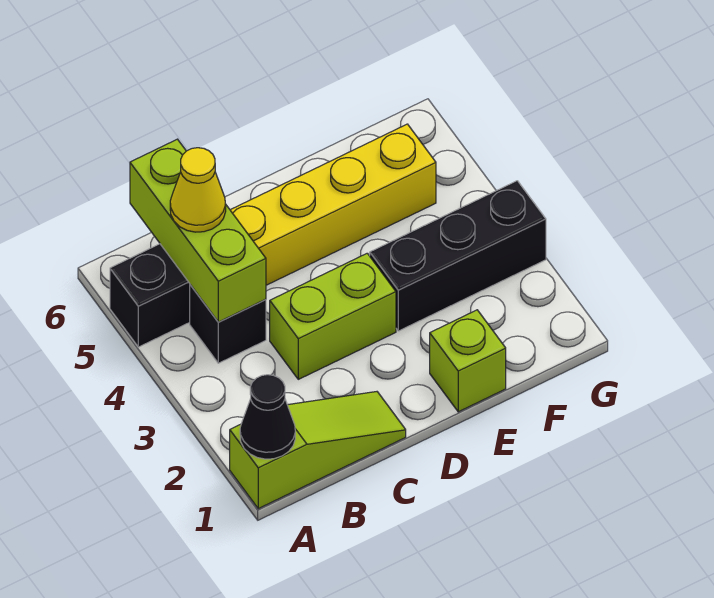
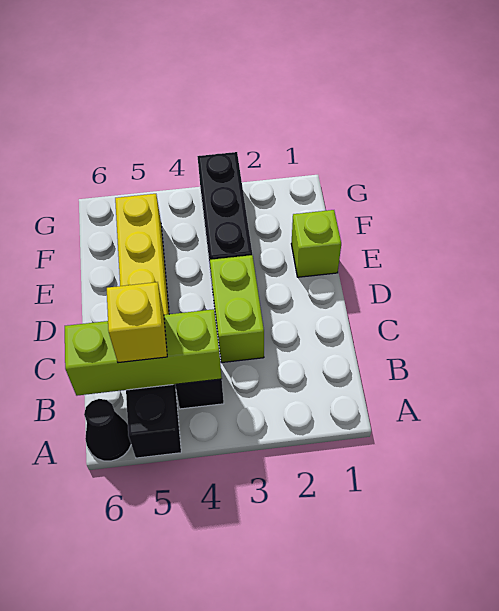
lime 1x3 slope [230,392,406,509] -> none
black 1x1 cone [240,375,295,459] -> black 1x1 cone moved to [84,399,131,461]
yellow 1x1 cone [170,148,226,232] -> yellow 1x1 brick [107,282,167,363]

